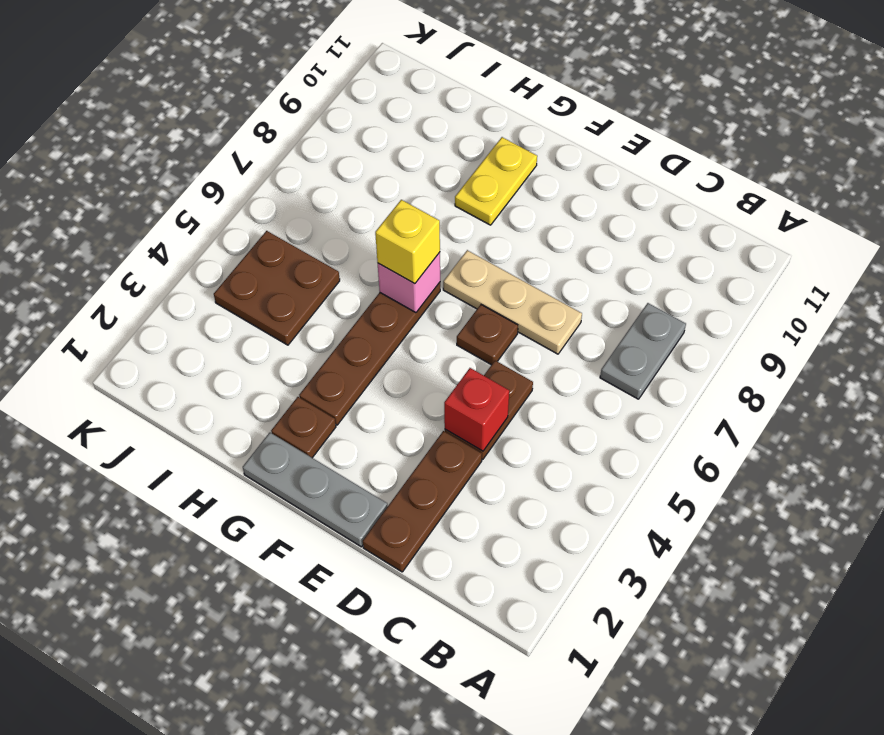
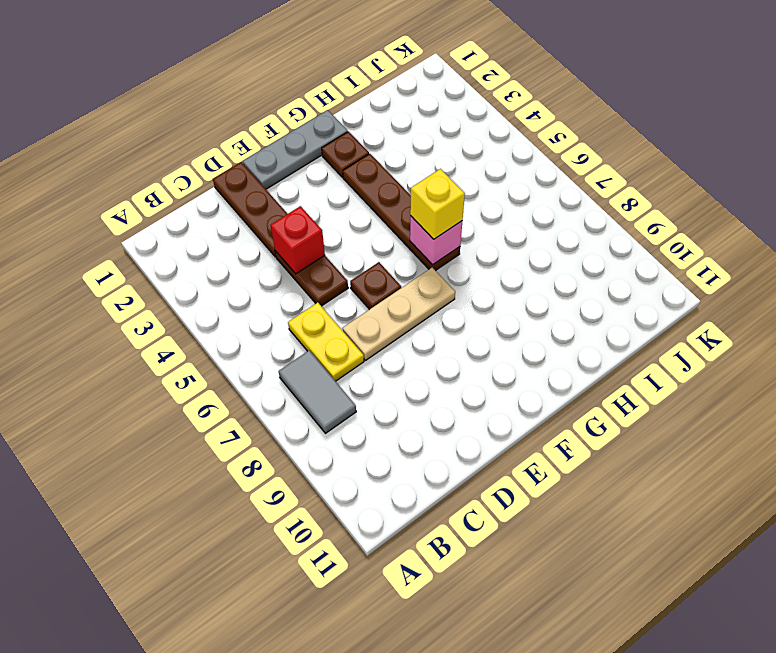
grey 1x2 plate [600,303,686,399] -> grey 1x2 tile [279,351,356,433]
yellow 1x2 plate [455,137,537,225] -> yellow 1x2 plate moved to [288,303,364,381]
brown 2x2 plate [214,231,340,345] -> none

